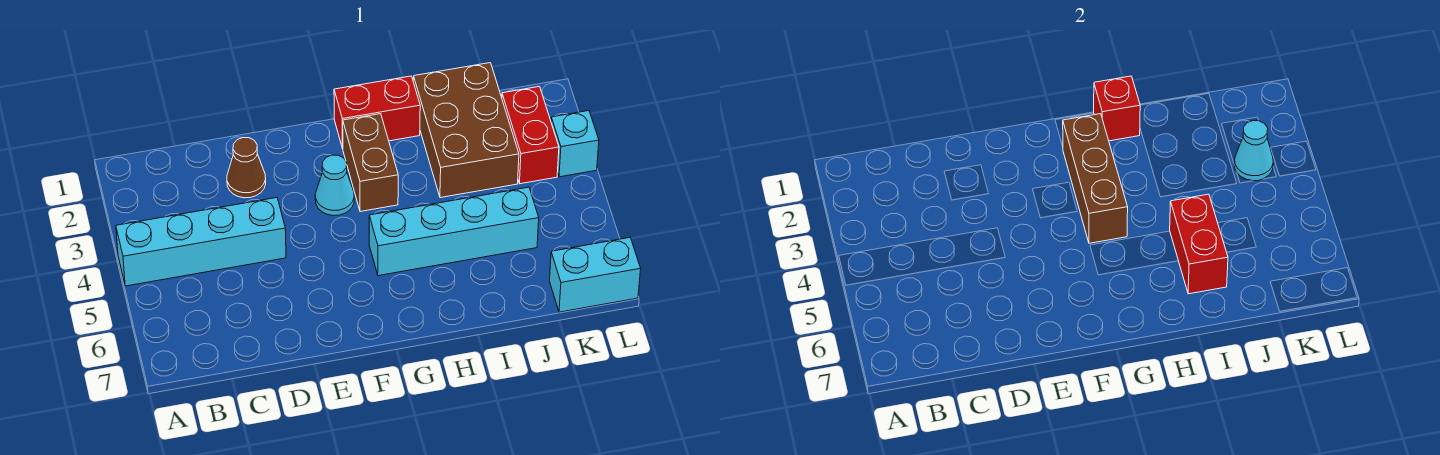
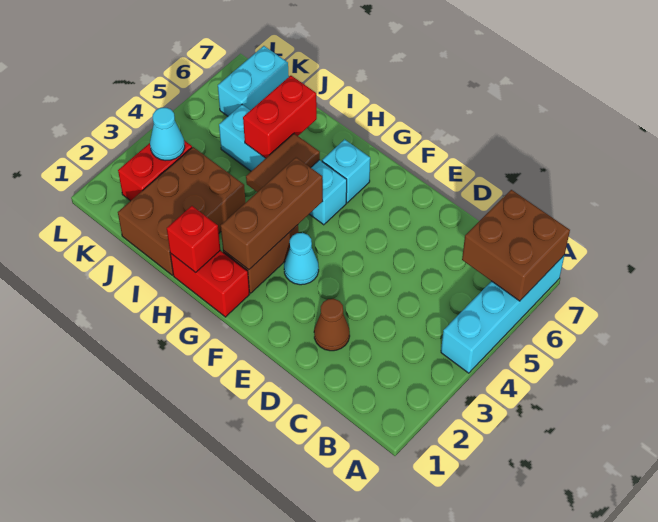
cyan 1x4 brick [116,198,286,286] -> cyan 1x4 brick turned to [441,256,564,373]
none -> brown 2x2 brick [462,190,570,301]
none -> brown 1x2 tile [246,134,320,192]
cyan 1x2 brick [550,238,641,312] -> cyan 1x2 brick turned to [218,46,288,116]
cyan 1x1 brick [551,111,599,177] -> cyan 1x1 brick moved to [322,139,370,203]

